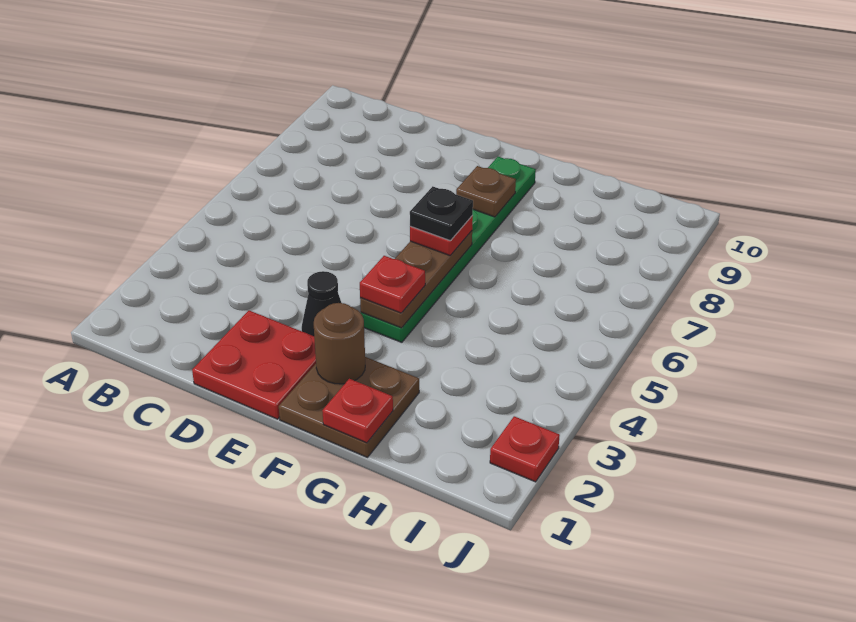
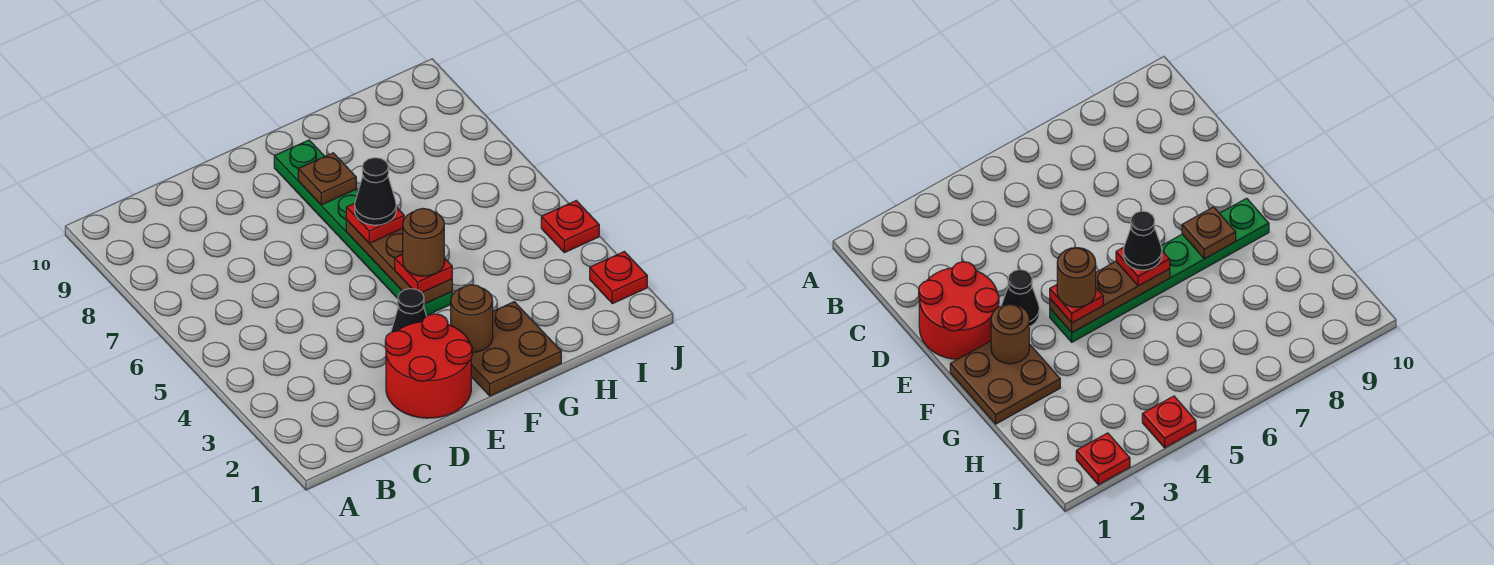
red 2x2 plate [192,311,316,419] -> red 2x2 round brick [385,314,472,418]
none -> brown 1x1 round brick [403,209,444,276]
black 1x1 plate [410,186,473,241] -> black 1x1 cone [355,158,396,225]
red 1x1 plate [322,379,393,443] -> red 1x1 plate moved to [541,201,599,253]

